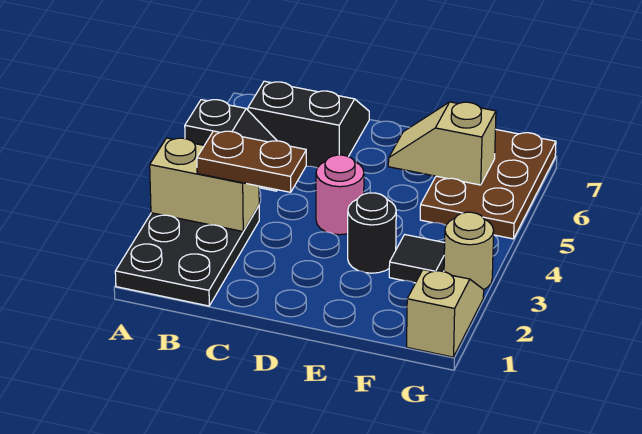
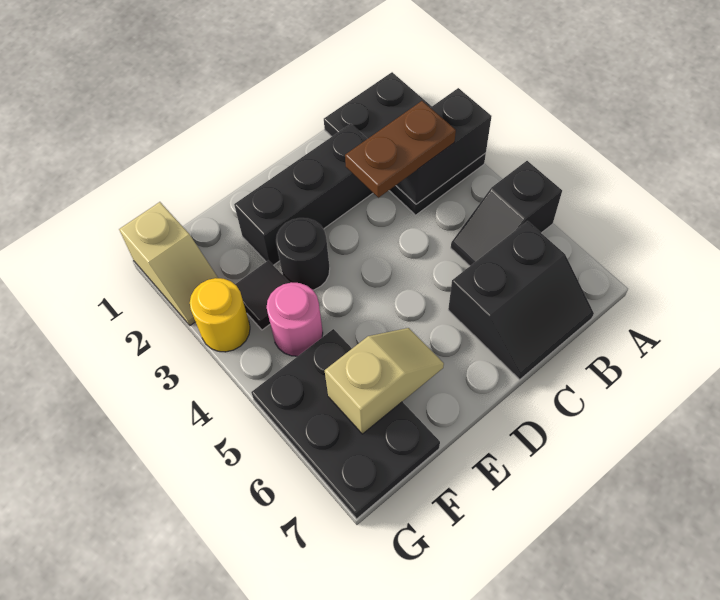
tan 1x2 brick [150,138,259,231] -> black 1x2 brick [396,88,492,204]
none -> black 1x3 brick [234,124,373,265]
pink 1x1 round brick [316,155,364,235] -> pink 1x1 round brick moved to [267,282,323,356]
brown 2x3 plate [420,129,556,239] -> black 2x3 plate [251,329,440,519]
tan 1x1 round brick [444,212,494,290] -> yellow 1x1 round brick [190,278,250,352]

